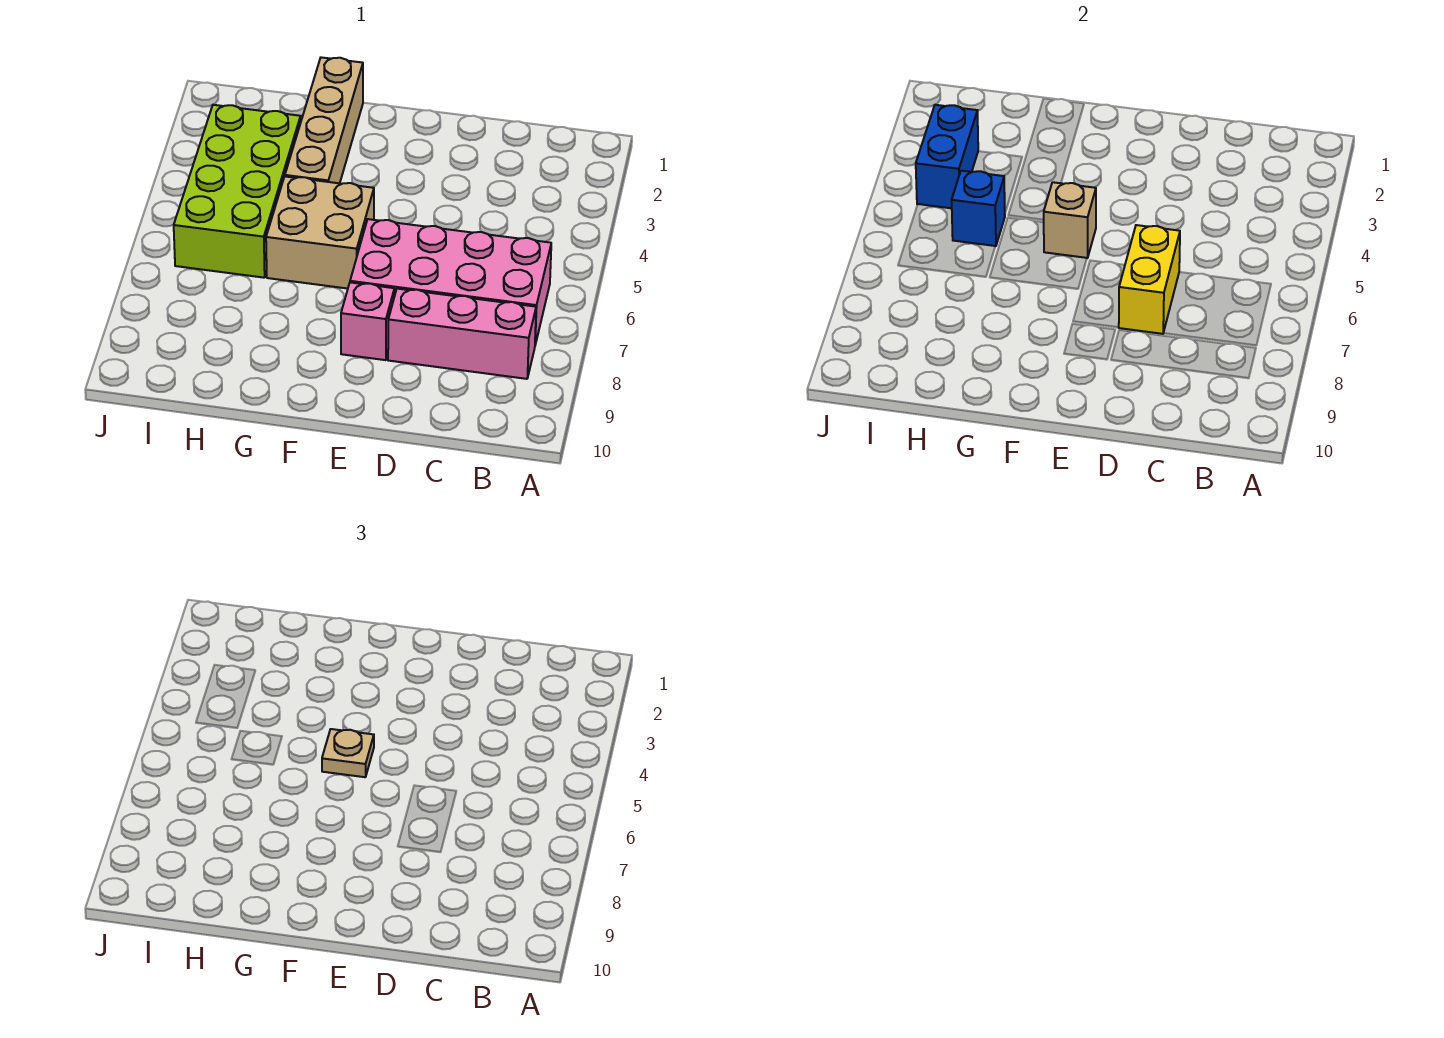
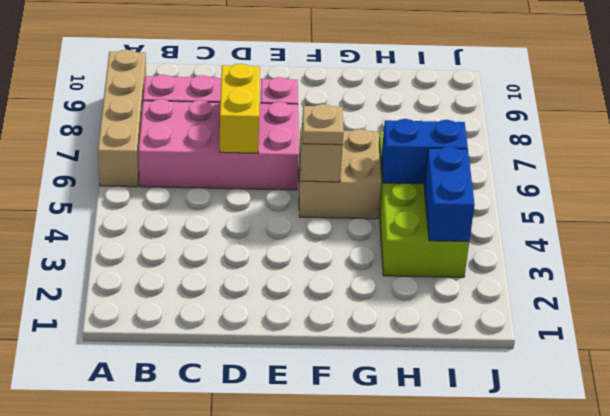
tan 1x4 brick [285,57,363,183] -> tan 1x4 brick moved to [98,50,146,187]
blue 1x1 brick [952,171,1005,246] -> blue 1x2 brick [381,119,468,184]

